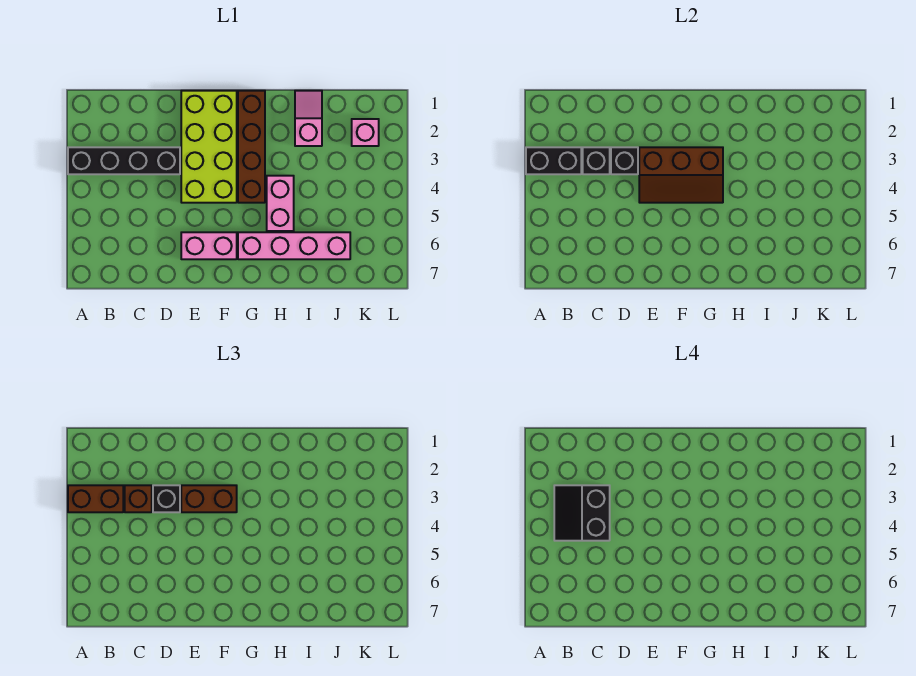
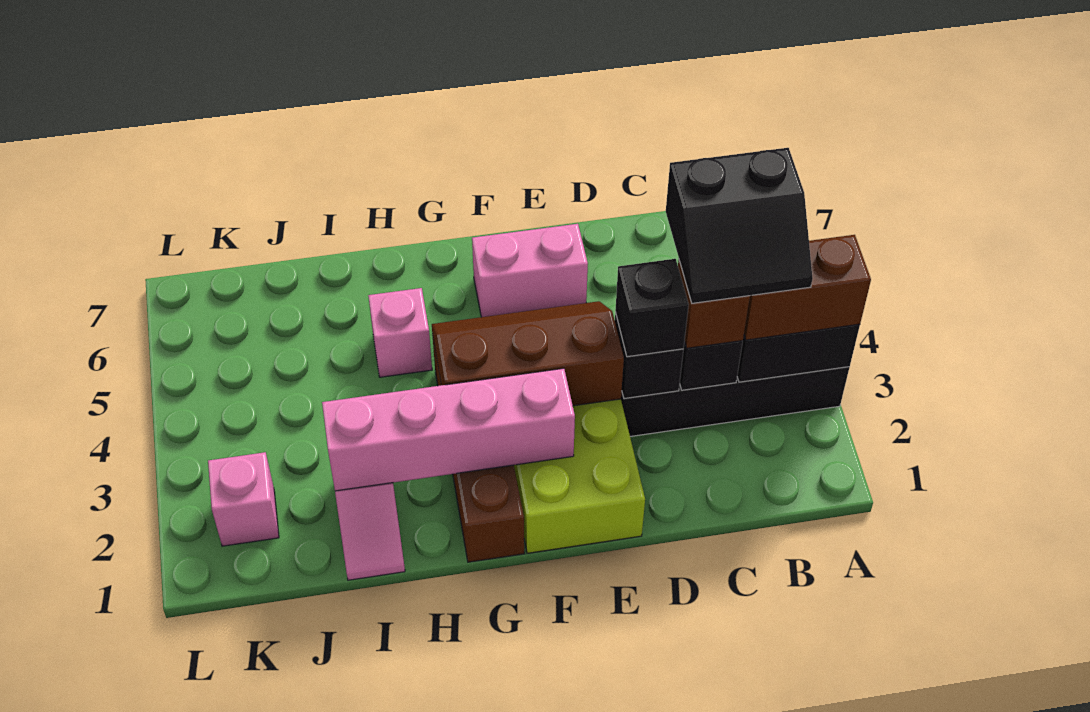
black 2x2 slope [554,485,610,541] -> black 2x2 slope turned to [666,148,813,303]
brown 1x2 brick [181,485,237,512] -> none
pink 1x4 brick [238,232,350,259] -> pink 1x4 brick moved to [322,368,575,491]
pink 1x2 brick [267,176,294,231] -> pink 1x1 brick [368,288,432,377]

